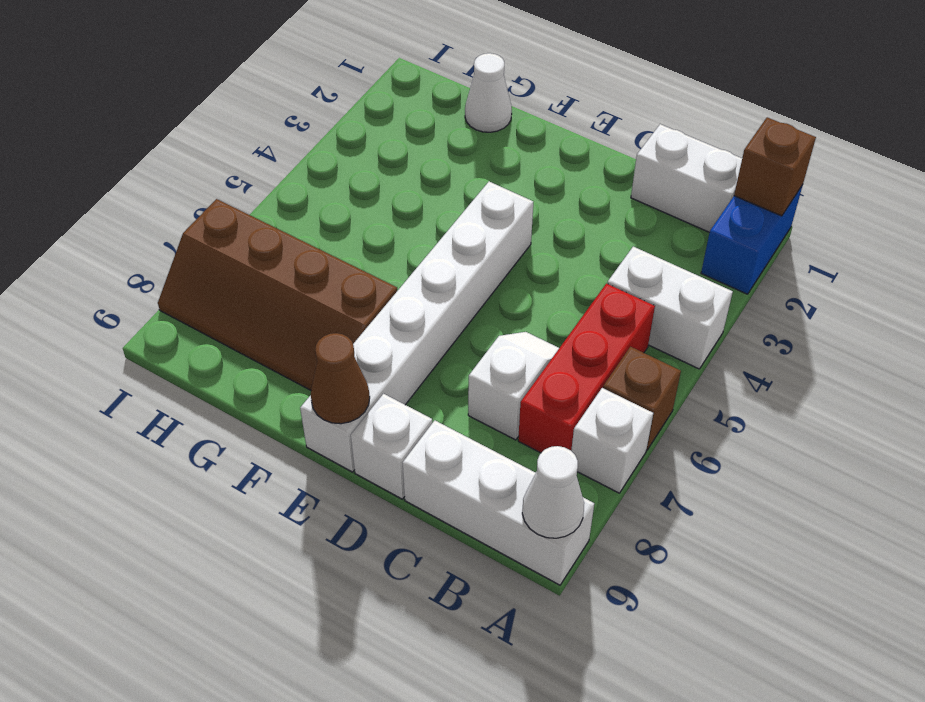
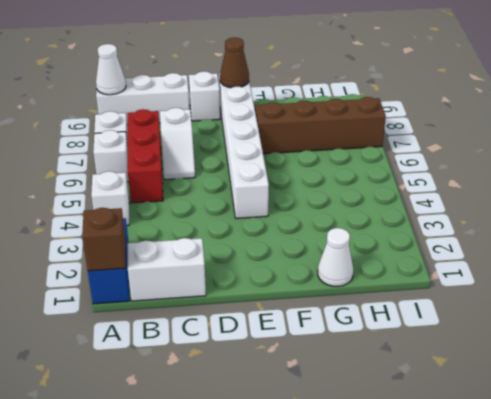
white 1x2 brick [607,247,733,369] -> white 1x1 brick [91,171,129,226]
brown 1x1 brick [603,347,681,450] -> white 1x1 brick [93,130,129,182]

